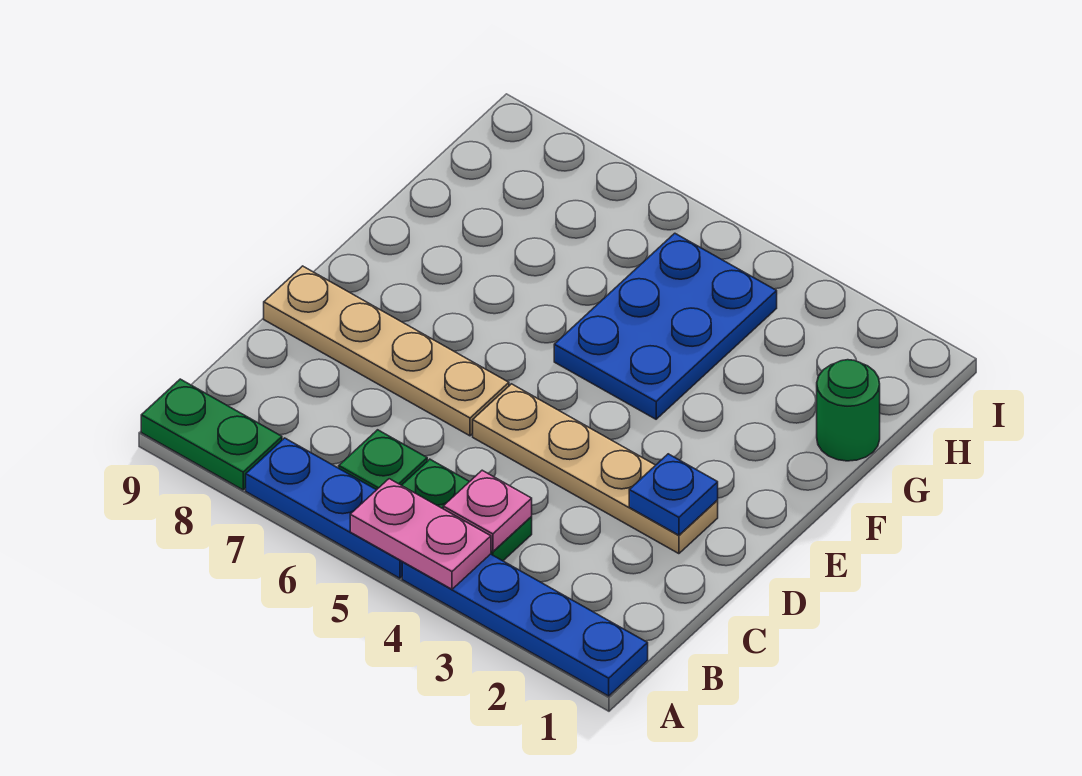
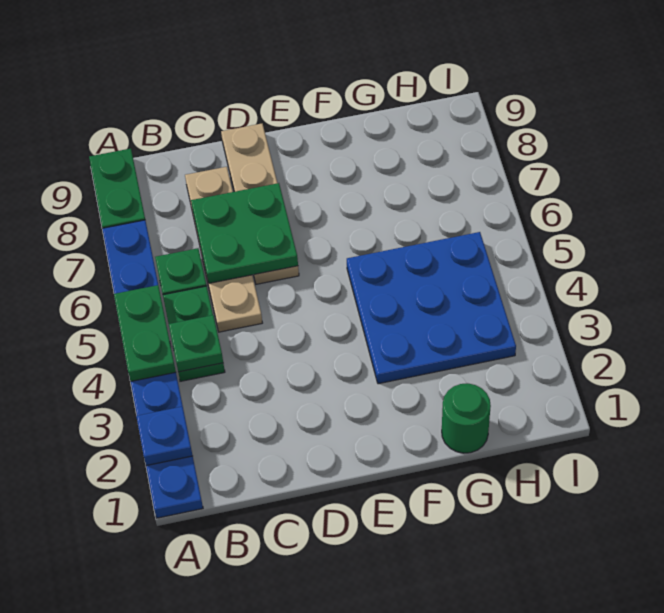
pink 1x2 plate [350,479,491,589] -> green 1x2 plate [114,285,176,381]
pink 1x1 plate [443,470,532,552] -> green 1x1 plate [169,315,223,372]
none -> green 2x2 plate [191,183,298,283]
tan 1x4 plate [473,384,718,554] -> tan 1x4 plate moved to [185,167,262,332]
blue 1x1 plate [629,454,718,535] -> blue 1x1 plate moved to [136,406,193,466]
blue 2x3 plate [554,233,777,419] -> blue 3x3 plate [347,232,516,384]

